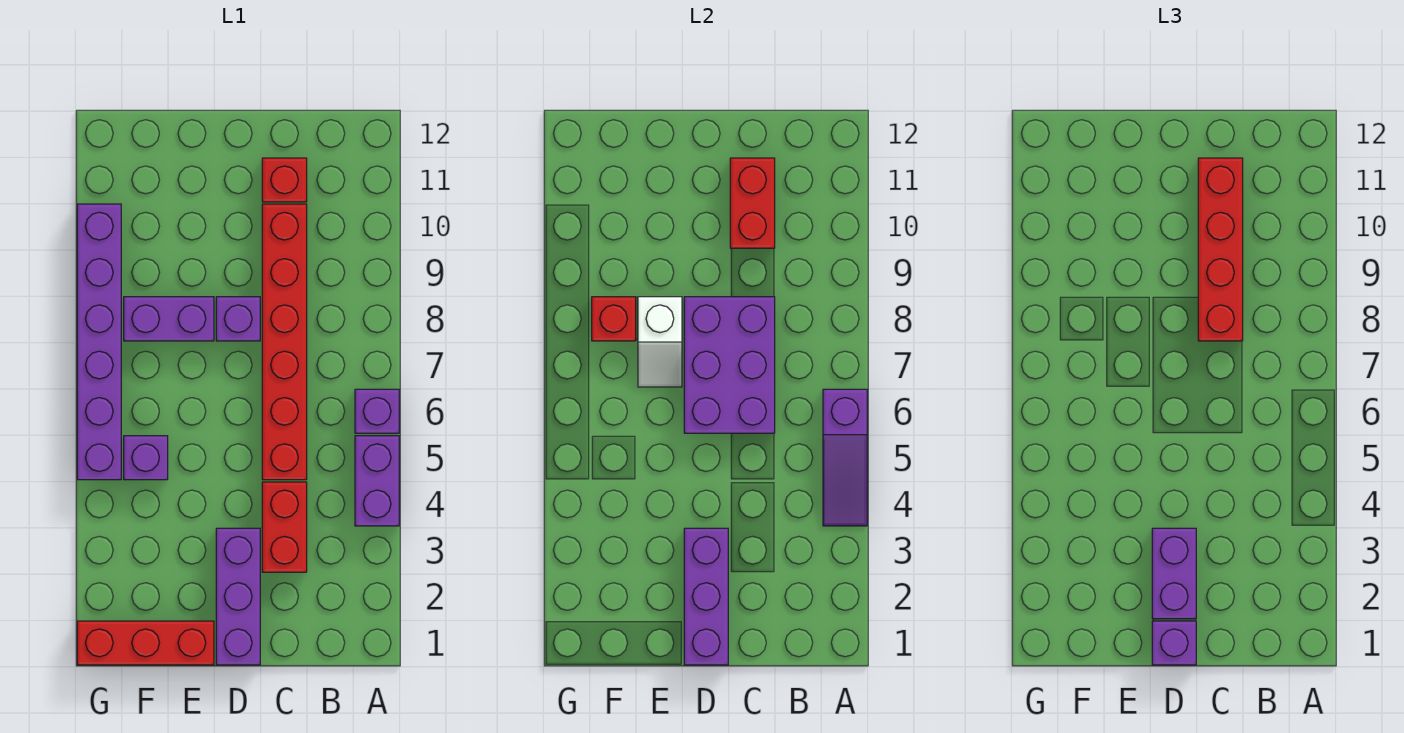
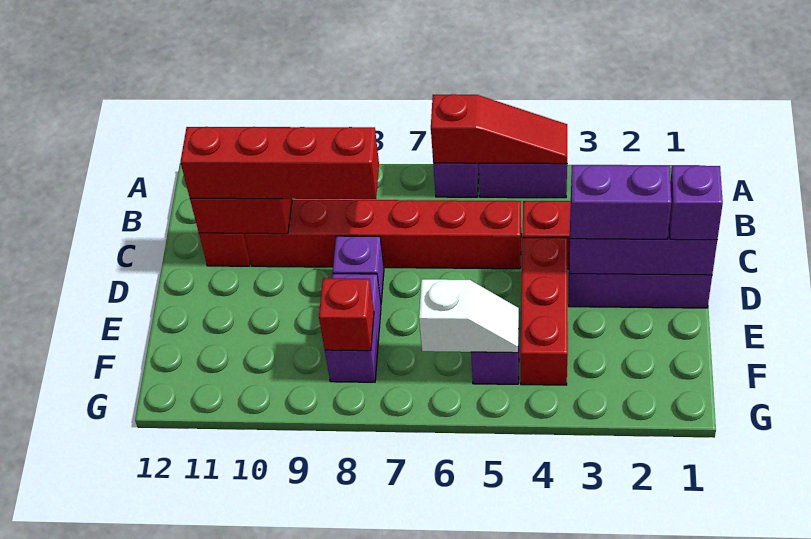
purple 1x3 slope [823,389,867,526] -> red 1x3 slope [431,94,567,164]
purple 2x3 brick [684,297,775,433] -> none
red 1x3 brick [77,621,214,665] -> red 1x3 brick moved to [520,238,568,385]
white 1x2 slope [638,297,682,387] -> white 1x2 slope moved to [419,279,519,353]
purple 1x6 brick [77,204,121,480] -> none

